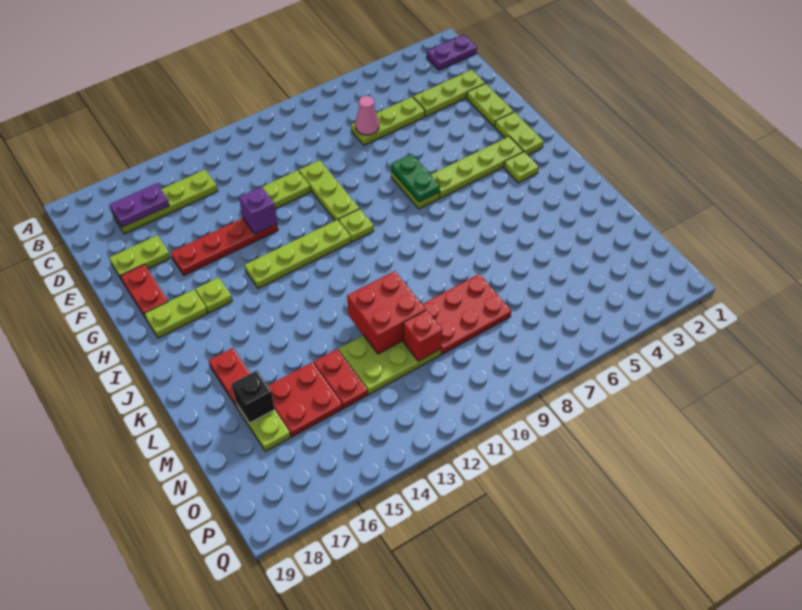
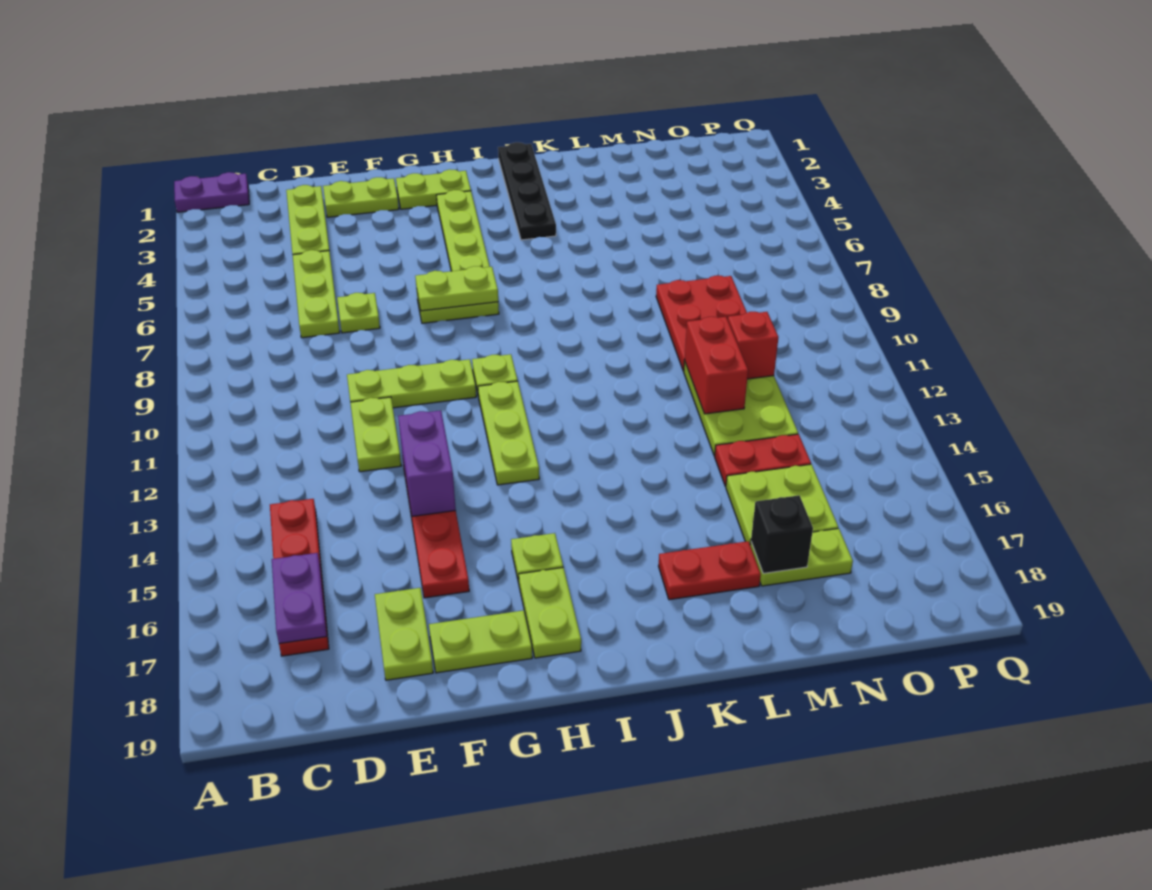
purple 1x2 plate [427,34,477,70] -> purple 1x2 plate turned to [174,172,249,212]
lime 1x4 plate [112,170,218,234] -> red 1x4 plate [270,499,329,656]
pink 1x1 cone [355,96,379,135] -> none
purple 1x1 brick [239,187,277,234] -> purple 1x2 brick [398,410,456,516]
red 1x2 plate [121,264,168,317] -> lime 1x2 plate [429,610,532,673]
green 1x2 plate [391,154,440,202] -> lime 1x2 plate [415,266,498,311]
lime 1x4 plate [245,220,351,288] -> lime 1x3 plate [478,381,539,485]
lime 1x1 plate [504,152,539,183] -> lime 1x1 plate moved to [337,293,380,333]
none -> black 1x4 plate [498,142,556,240]
red 2x2 brick [347,271,426,354] -> red 1x2 brick [685,317,748,414]
red 2x2 plate [268,362,342,437] -> lime 2x2 plate [726,464,838,545]

